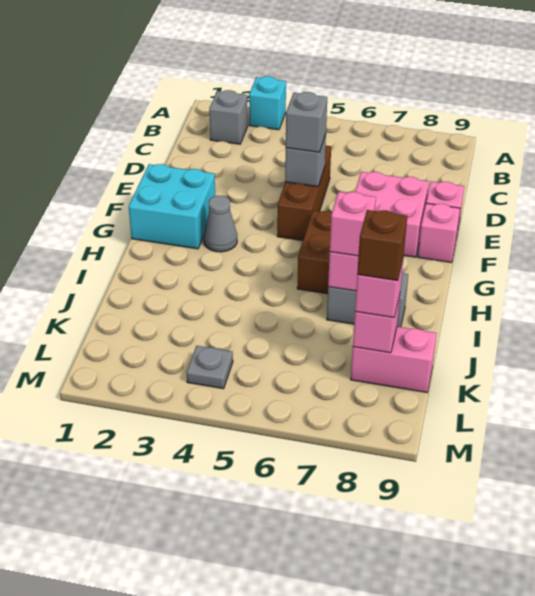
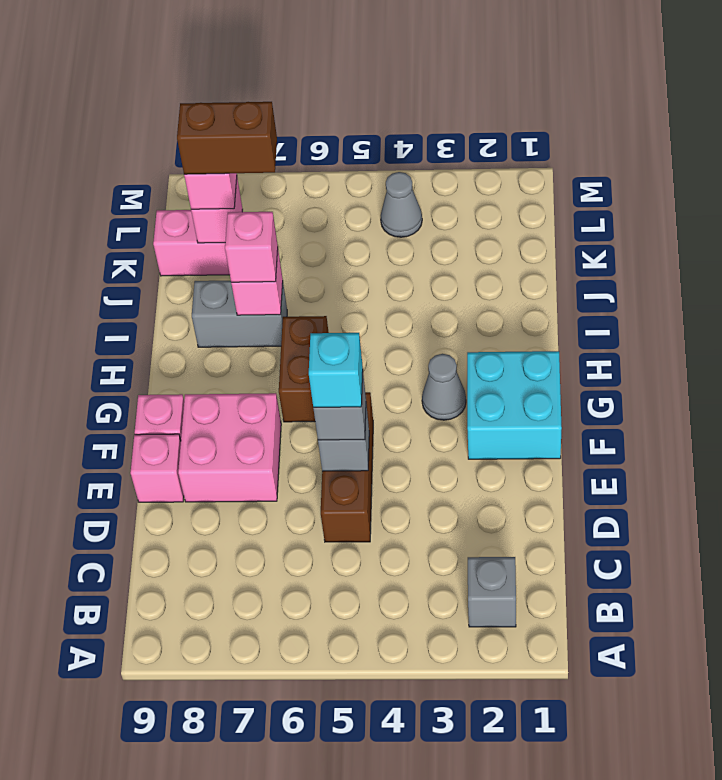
cyan 1x1 brick [249,76,286,130] -> cyan 1x1 brick moved to [309,333,363,407]
brown 1x1 brick [357,210,407,281] -> brown 1x2 brick [177,102,277,174]
grey 1x1 plate [186,346,233,389] -> grey 1x1 cone [381,172,422,237]

